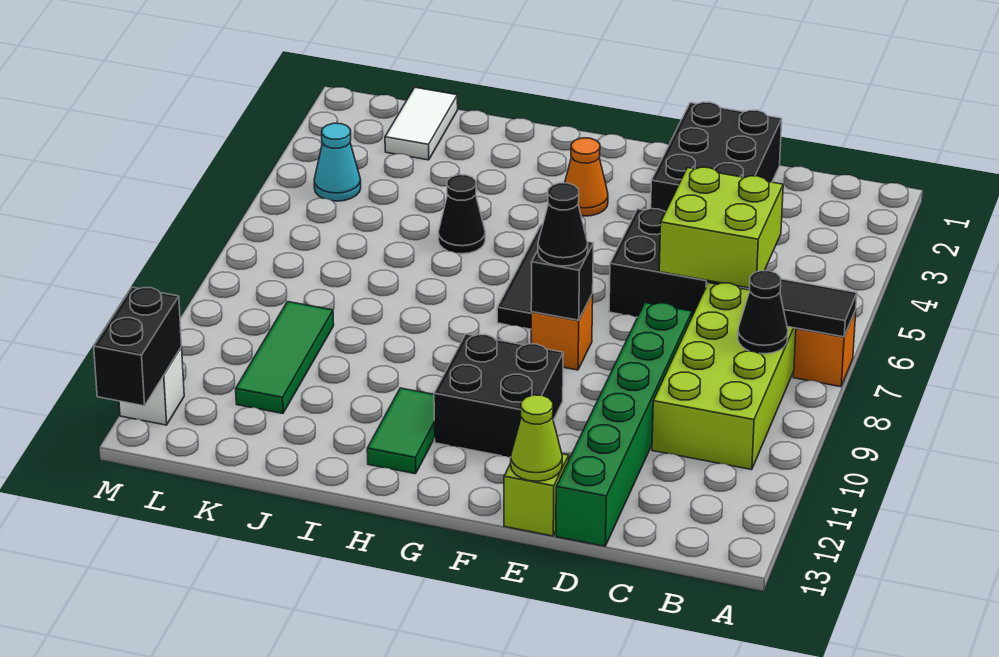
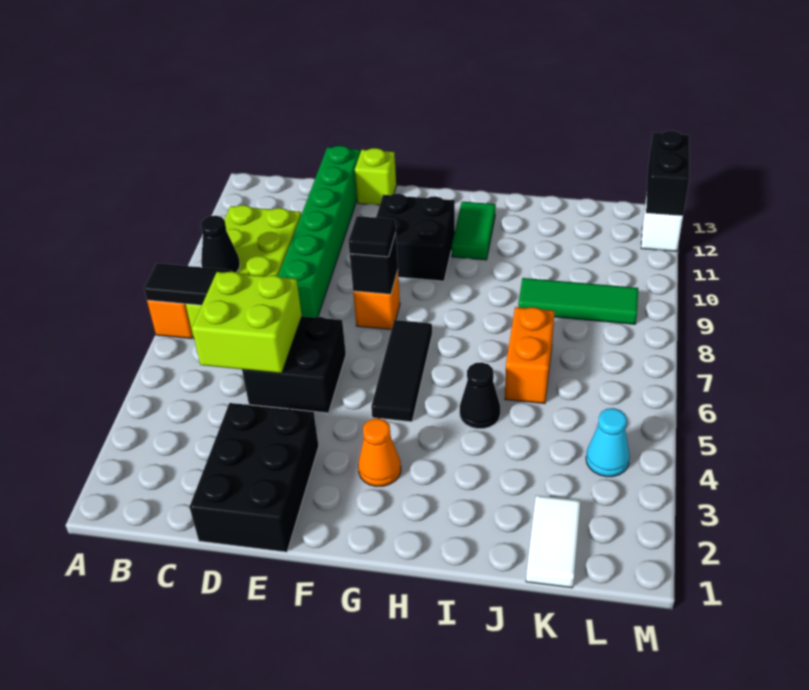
lime 1x1 cone [511,395,562,481] -> none
black 1x1 cone [538,183,588,266] -> black 1x1 tile [348,216,396,257]
none -> orange 1x2 brick [505,307,555,404]
green 1x3 tile [236,302,334,414] -> green 1x3 tile turned to [518,278,638,324]

